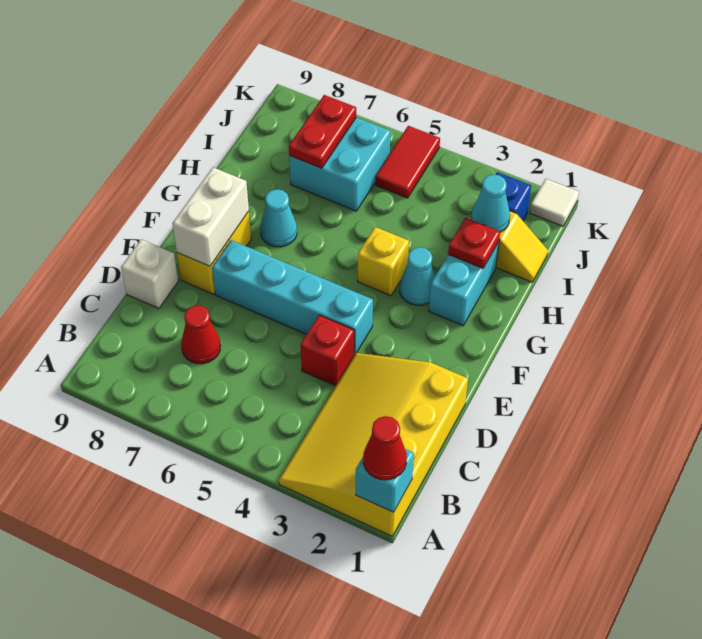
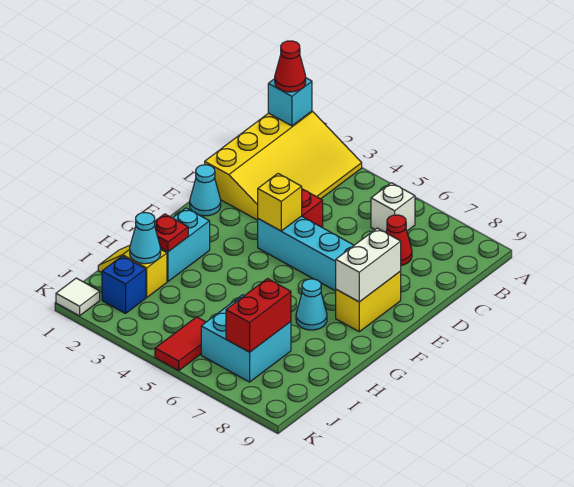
white 1x1 brick [121,239,178,308] -> white 1x1 brick moved to [371,183,415,232]
cyan 1x1 cone [400,247,435,305] -> cyan 1x1 cone moved to [190,165,221,216]
yellow 1x1 brick [358,227,409,296] -> yellow 1x1 brick moved to [258,174,302,231]
red 1x2 plate [289,95,356,168] -> red 1x2 brick [226,279,291,352]

